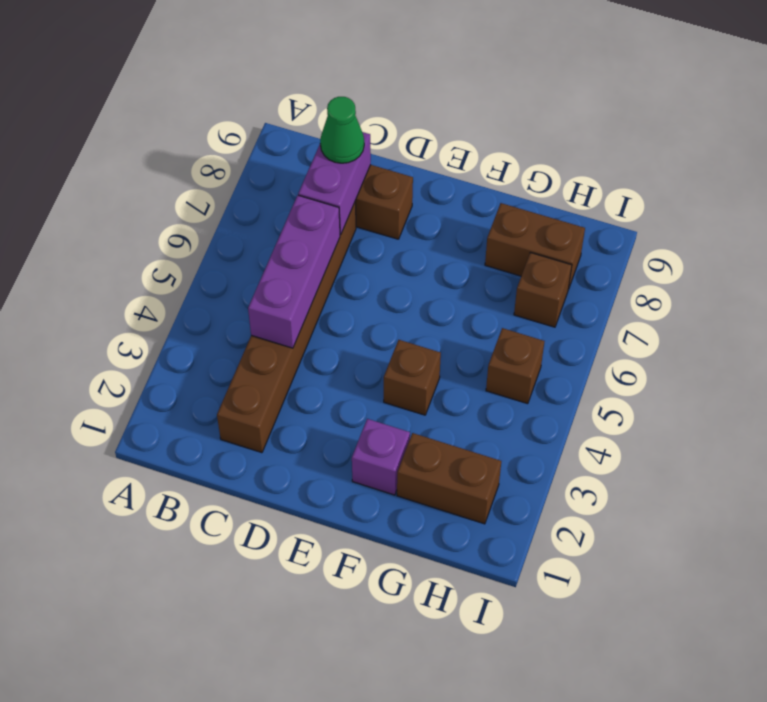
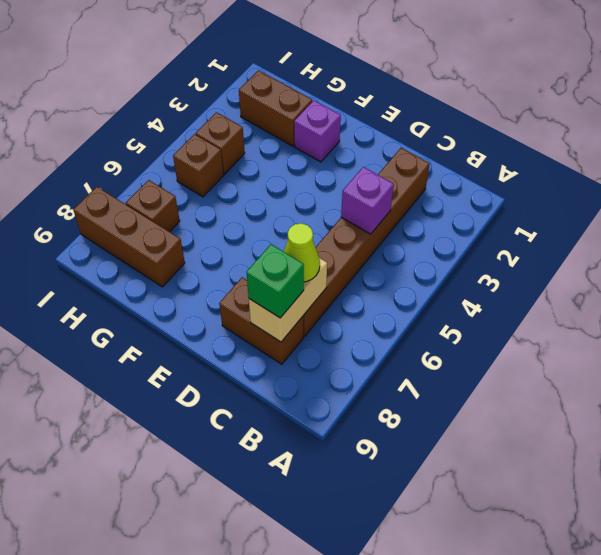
purple 1x3 brick [248,195,340,348] -> purple 1x1 brick [341,167,394,234]
purple 1x2 brick [298,132,371,235] -> tan 1x2 brick [249,258,327,342]
none -> lime 1x1 cone [284,223,320,282]
green 1x1 cone [320,97,364,163] -> green 1x1 brick [246,244,304,318]
brown 1x1 brick [384,340,441,415] -> brown 1x1 brick moved to [196,112,245,174]
brown 1x2 brick [485,203,585,290] -> brown 1x3 brick [73,187,185,287]

